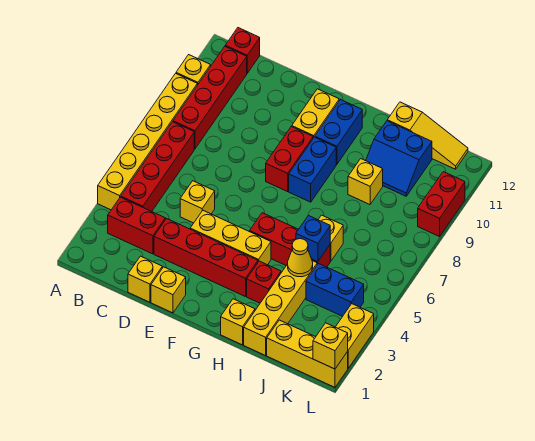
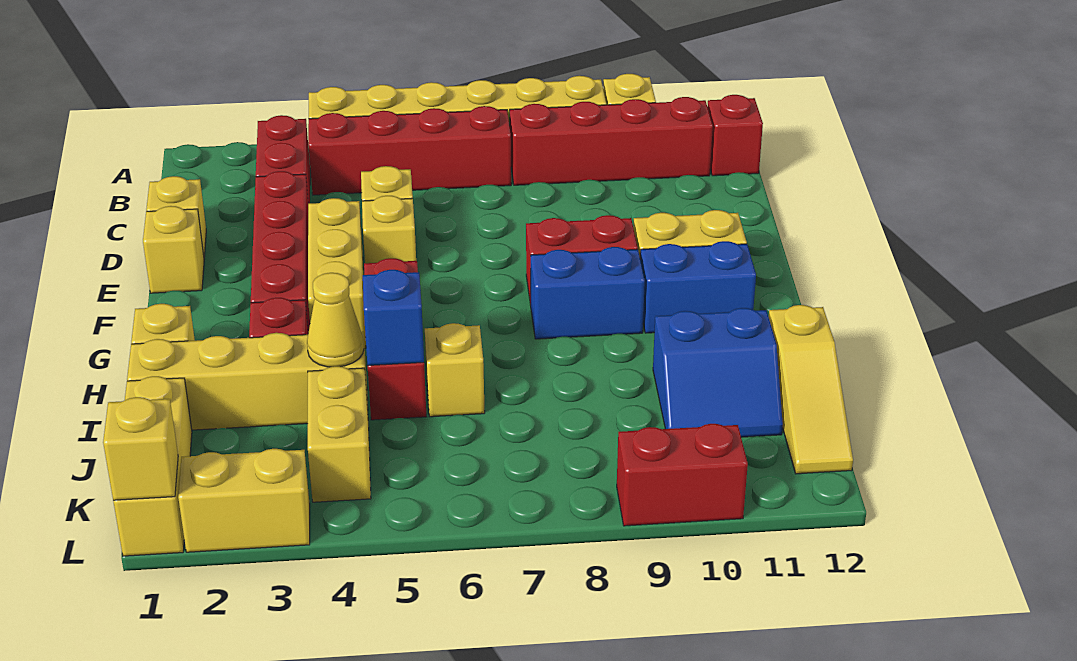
yellow 1x1 brick [348,159,383,205] -> yellow 1x1 brick moved to [362,196,416,263]
blue 2x2 slope [366,121,432,196] -> blue 2x2 slope turned to [653,308,783,437]
blue 1x2 brick [306,264,364,316] -> yellow 1x2 brick [308,366,371,502]

